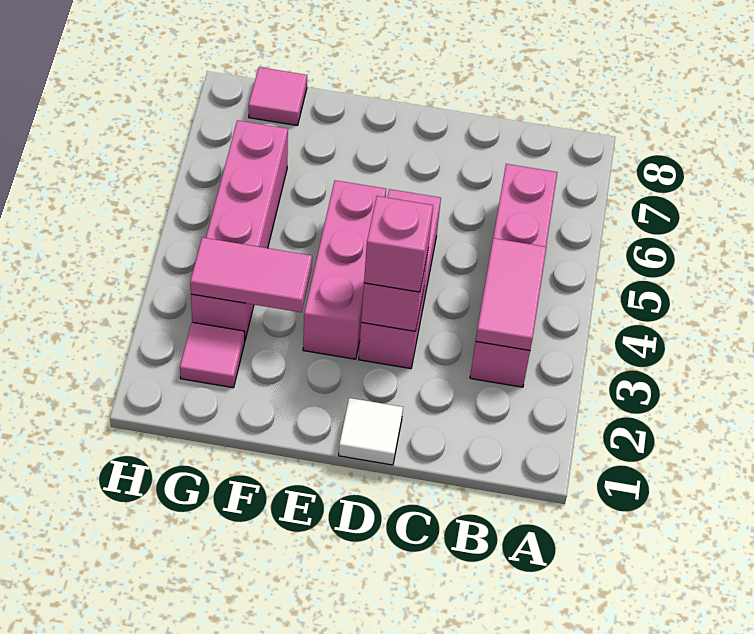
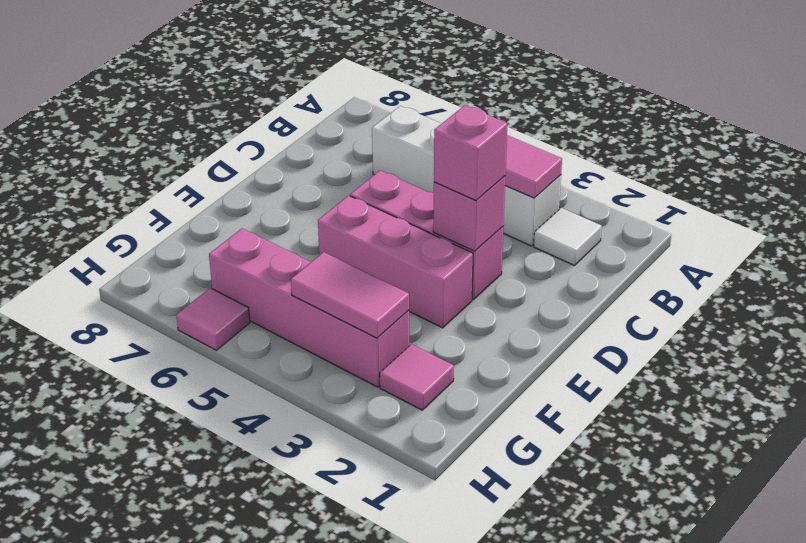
pink 1x4 brick [470,164,558,387] -> white 1x4 brick [372,106,561,246]
white 1x1 tile [339,398,403,465] -> white 1x1 tile moved to [534,208,602,265]
pink 1x2 tile [190,237,312,312] -> pink 1x2 tile turned to [291,252,409,338]
pink 1x1 tile [249,67,307,125] -> pink 1x1 tile moved to [176,288,250,350]

